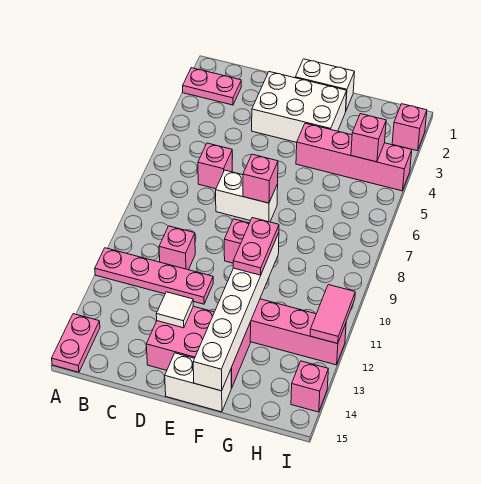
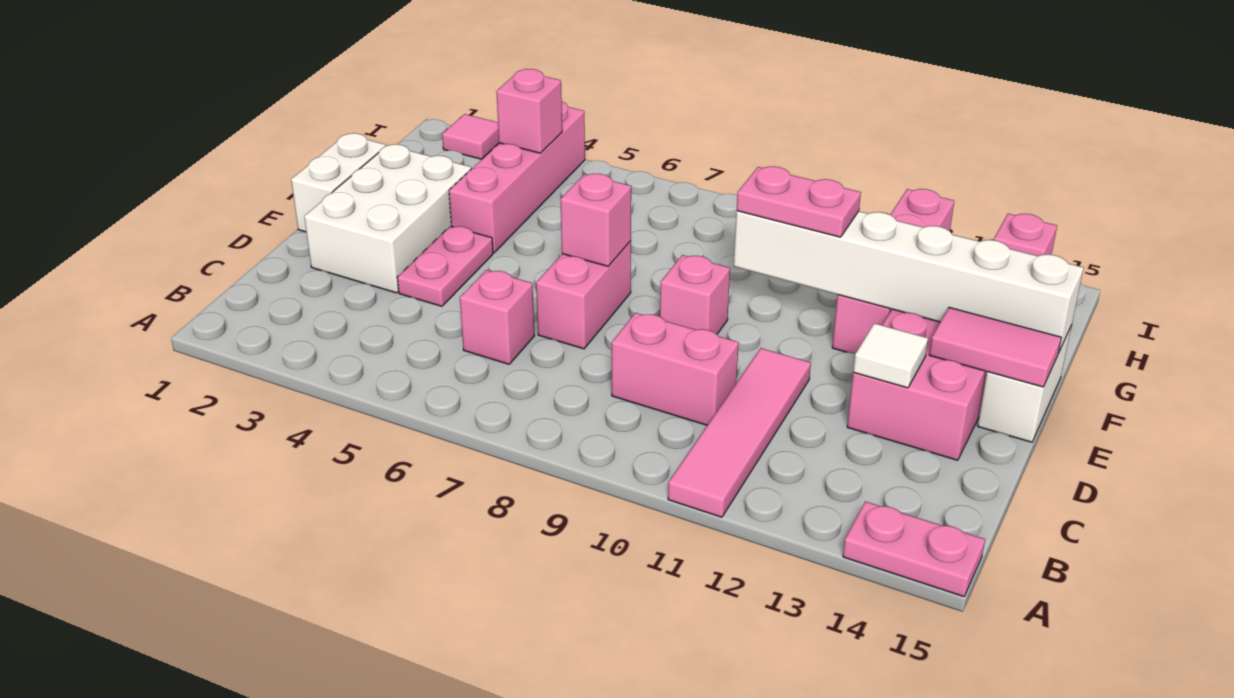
pink 1x2 plate [183,68,241,105] -> pink 1x2 plate moved to [397,226,493,306]
pink 1x4 plate [95,248,213,304] -> pink 1x4 tile [668,348,811,517]
pink 1x1 brick [159,226,195,270] -> pink 1x2 brick [612,313,739,425]
white 1x2 brick [216,170,278,222] -> pink 1x2 brick [536,241,631,349]
pink 1x1 brick [392,104,427,151] -> pink 1x1 tile [442,114,499,159]
pink 1x2 tile [310,285,355,344] -> pink 1x2 tile moved to [929,307,1061,387]

